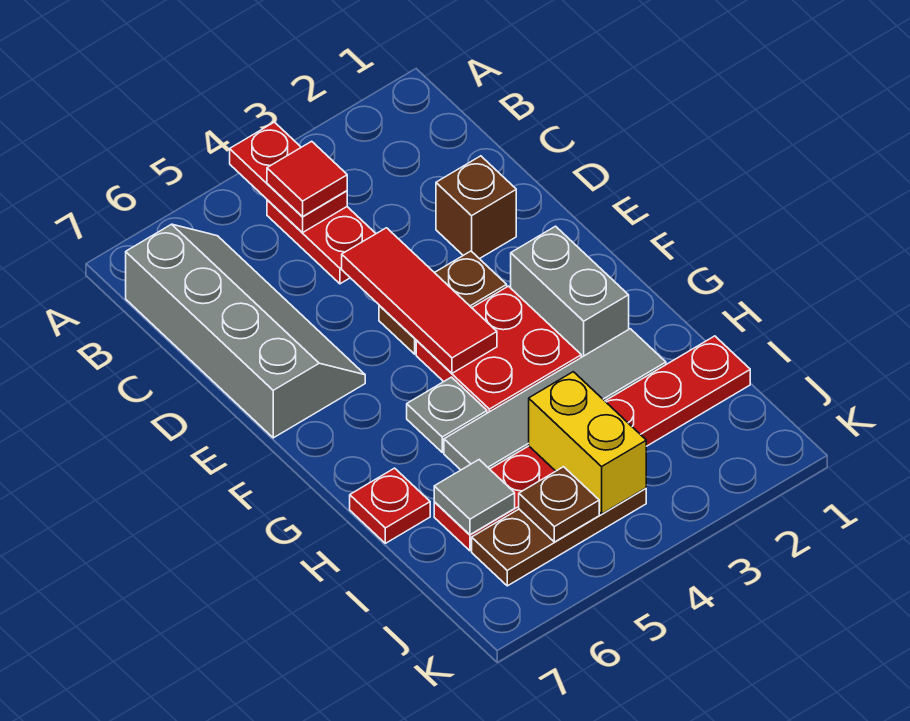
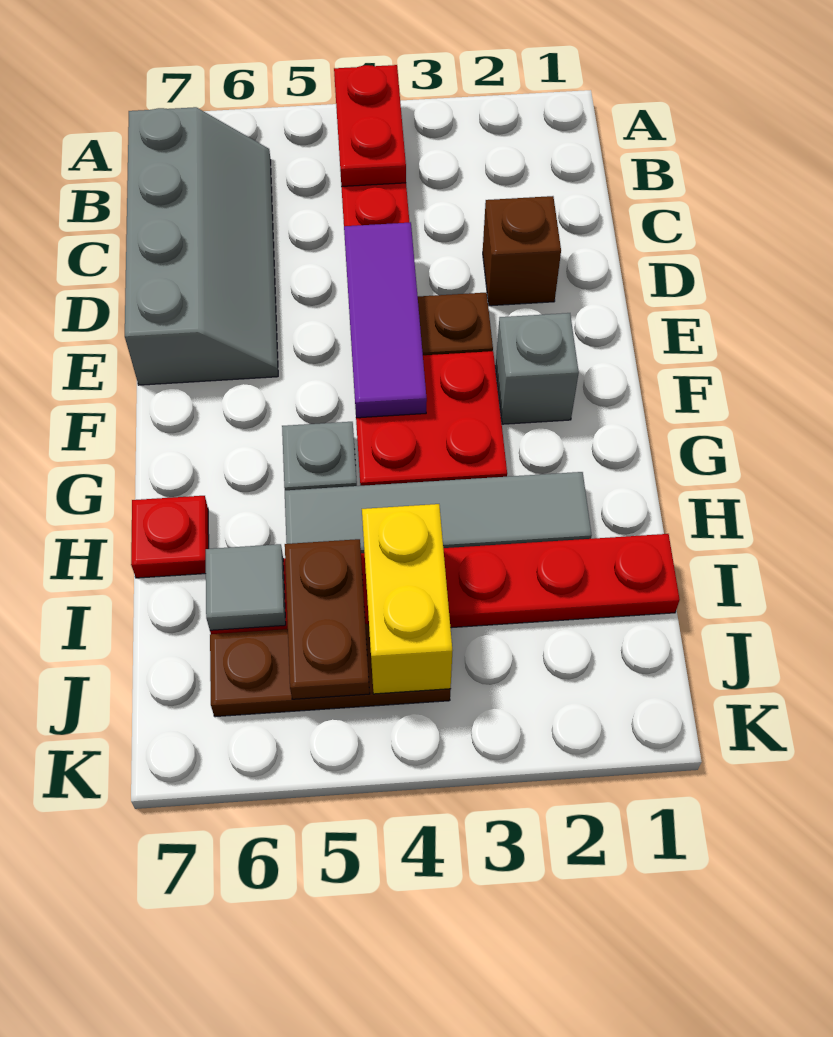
red 1x1 tile [267,141,347,216] -> none
red 1x3 tile [342,228,497,373] -> purple 1x3 tile [344,222,427,418]
grey 1x2 brick [511,226,629,357] -> grey 1x1 brick [496,313,579,424]
brown 1x1 plate [519,467,599,542] -> brown 1x2 plate [285,539,370,699]

